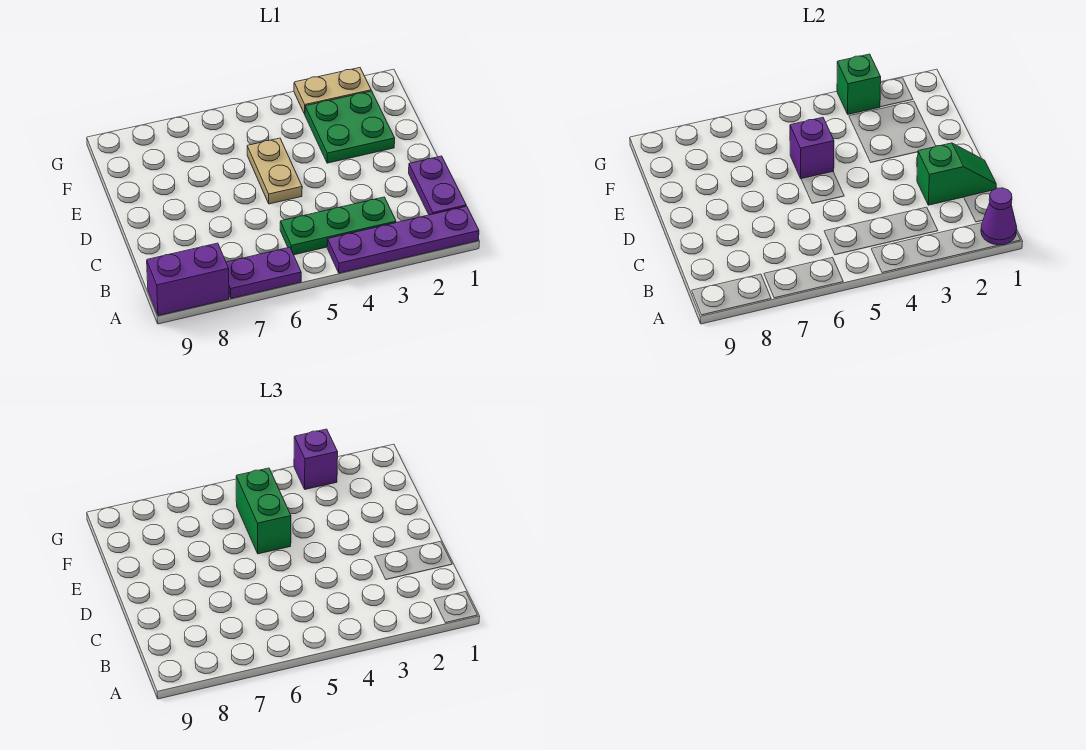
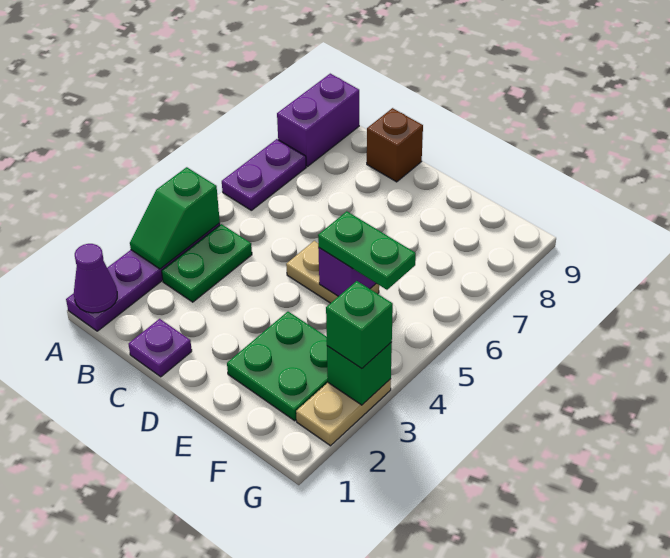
purple 1x2 plate [409,156,466,215] -> purple 1x1 plate [129,319,192,377]
green 1x3 plate [280,197,396,255] -> green 1x2 plate [162,224,252,302]
green 1x2 slope [917,143,996,205] -> green 1x2 slope moved to [130,167,220,269]
none -> brown 1x1 brick [367,108,423,182]
green 1x2 brick [236,468,291,554] -> green 1x2 plate [318,211,416,290]
purple 1x1 brick [294,429,338,489] -> green 1x1 brick [326,281,393,369]

